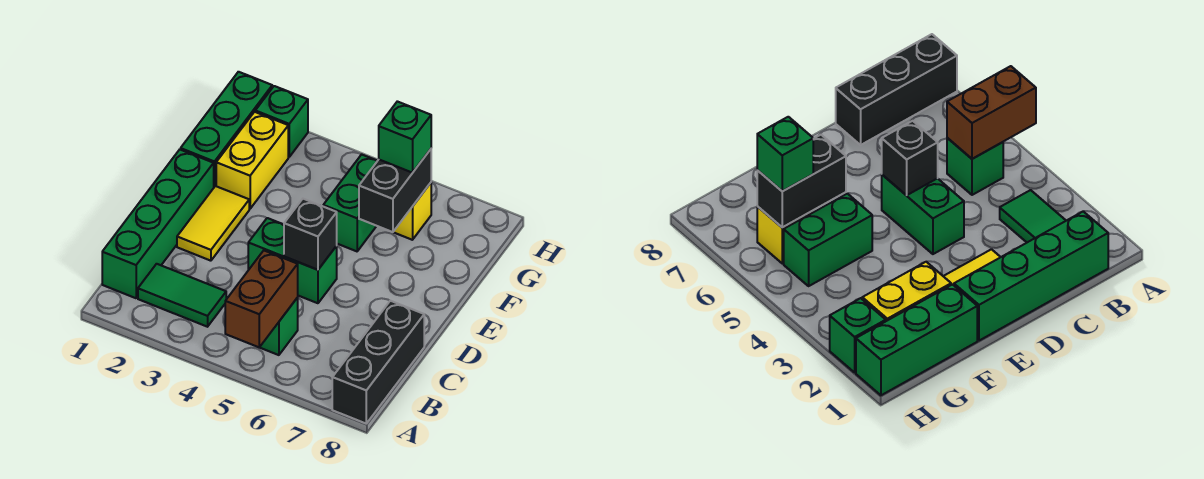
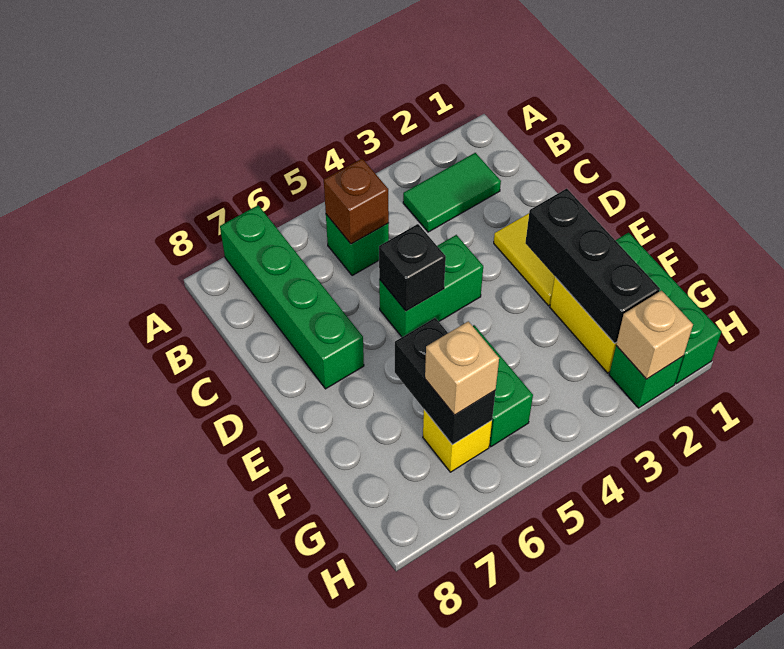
brown 1x2 brick [225,251,298,347] -> brown 1x1 brick [324,159,389,244]
black 1x3 brick [332,301,424,423] -> black 1x3 brick moved to [525,189,660,343]
green 1x4 brick [102,150,214,298] -> green 1x4 brick moved to [220,205,364,389]
green 1x1 brick [379,101,431,173] -> tan 1x1 brick [425,321,499,415]
none -> tan 1x1 brick [616,291,693,379]

